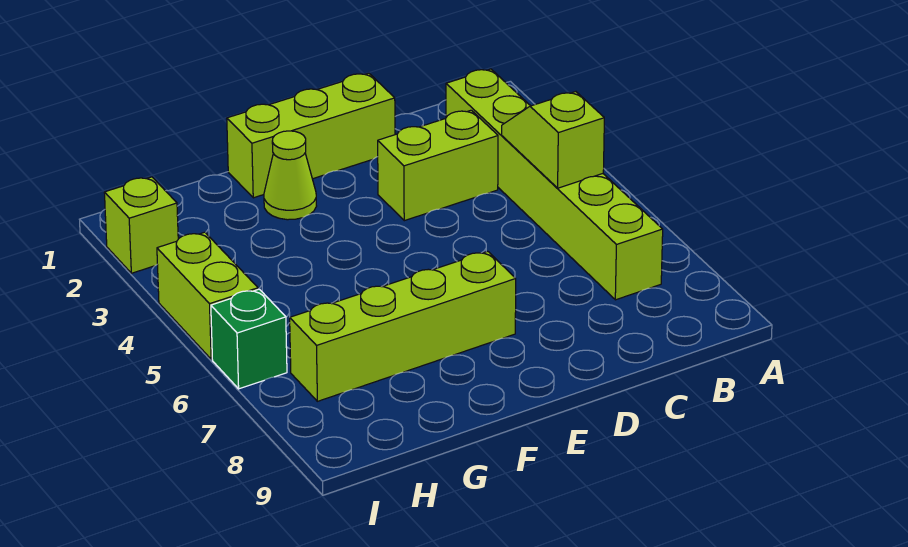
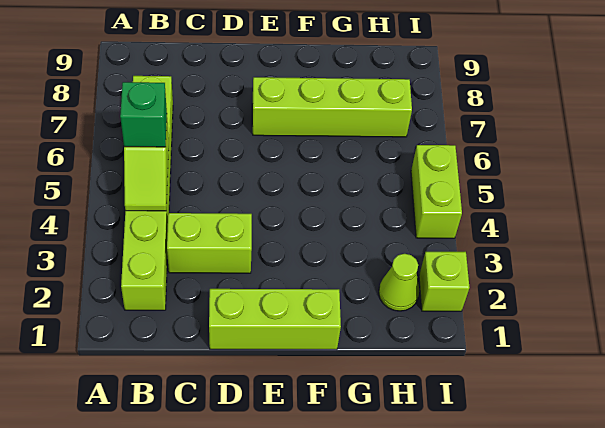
lime 1x1 cone [264,131,316,220] -> lime 1x1 cone moved to [379,254,419,311]
green 1x1 brick [211,289,287,389] -> green 1x1 brick moved to [120,82,167,147]

